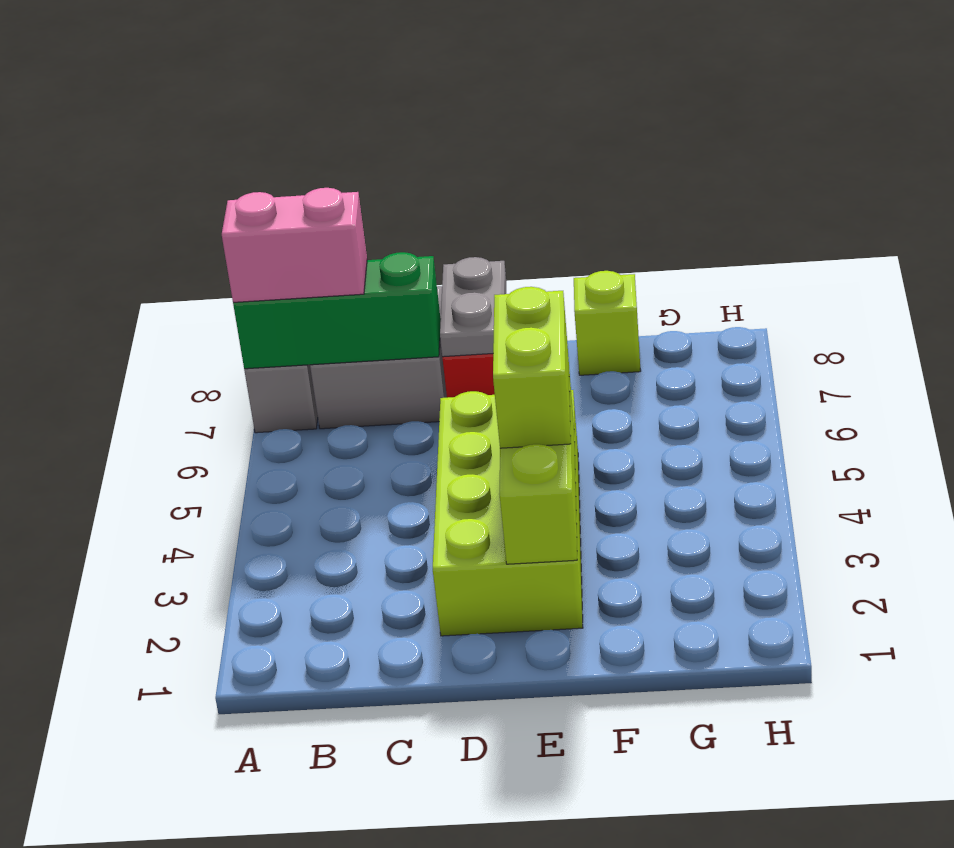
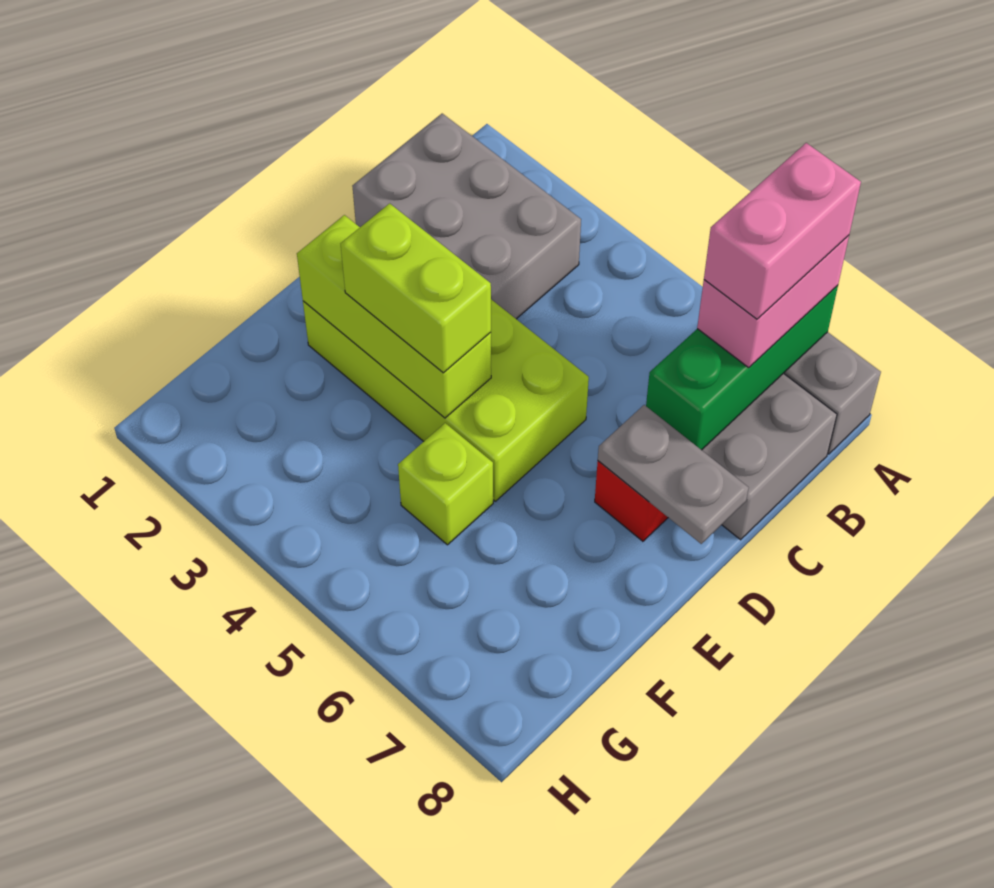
none -> pink 1x2 brick [704,143,861,319]
none -> grey 2x3 brick [352,114,581,319]
lime 1x1 brick [574,271,641,375] -> lime 1x1 brick moved to [398,423,493,545]

